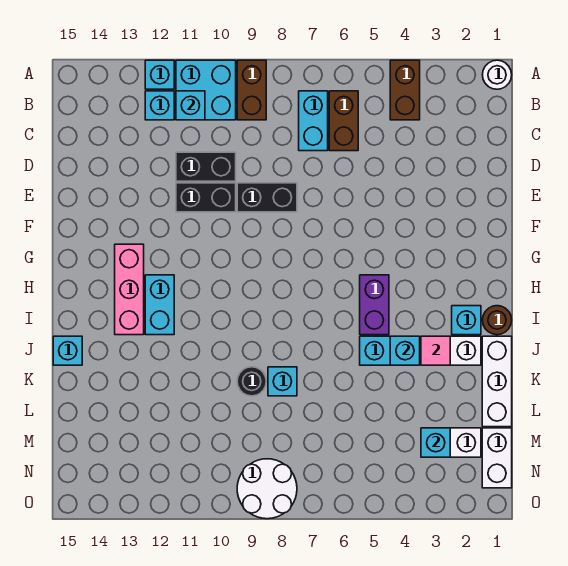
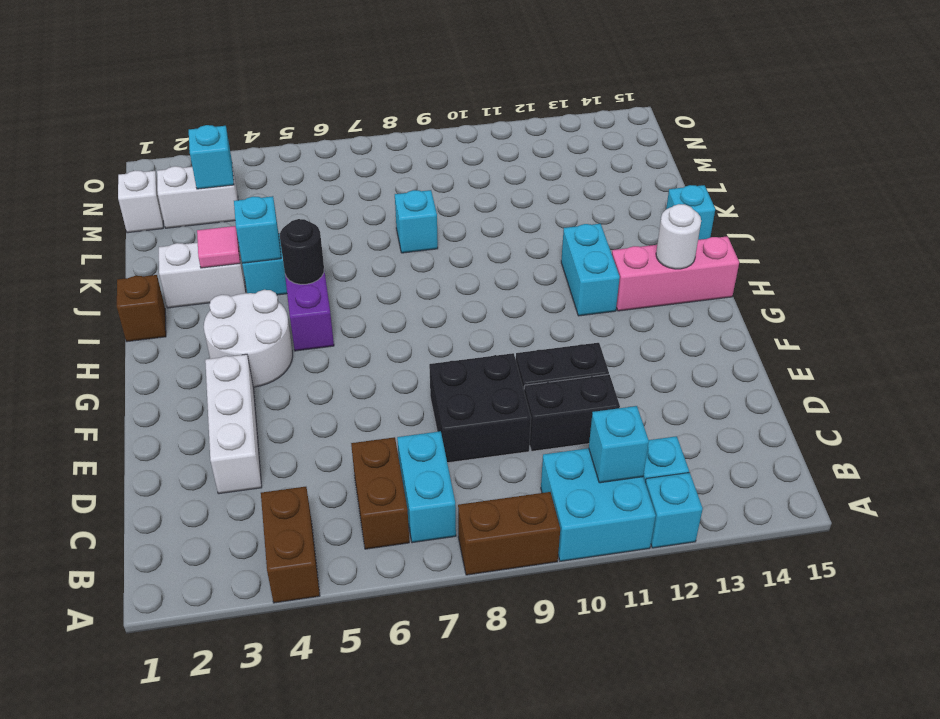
white 1x1 round brick [483,60,512,89] -> white 1x1 round brick moved to [656,204,701,269]
brown 1x2 brick [237,60,266,120] -> brown 1x2 brick turned to [458,492,560,575]
black 1x2 brick [237,183,297,212] -> black 2x2 brick [429,353,531,463]
pink 1x3 brick [115,244,144,335] -> pink 1x3 brick turned to [612,236,739,311]
brown 1x1 round brick [483,306,512,335] -> brown 1x1 brick [117,275,166,342]
cyan 1x1 brick [452,306,481,335] -> none
white 1x3 brick [482,336,512,427] -> white 1x3 brick moved to [205,354,262,494]
black 1x1 round brick [237,367,266,396] -> black 1x1 round brick moved to [280,219,324,284]
white 1x2 brick [482,428,512,488] -> white 1x1 brick [118,170,163,233]
white 2x2 round brick [237,459,297,519] -> white 2x2 round brick moved to [204,290,293,387]

